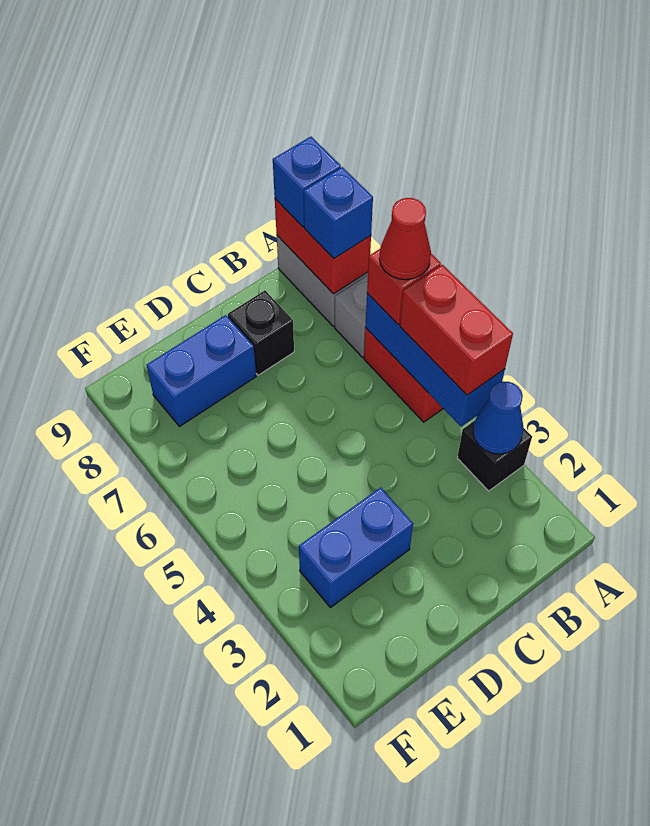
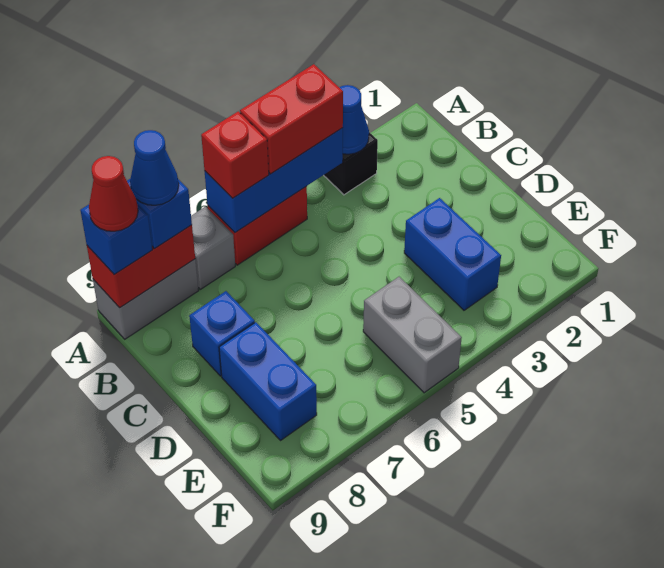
red 1x1 cone [379,198,431,280] -> red 1x1 cone moved to [89,156,138,231]
none -> blue 1x1 cone [130,130,179,205]
black 1x1 brick [228,291,294,375] -> blue 1x1 brick [189,291,255,376]
none -> grey 1x2 brick [363,277,462,393]

